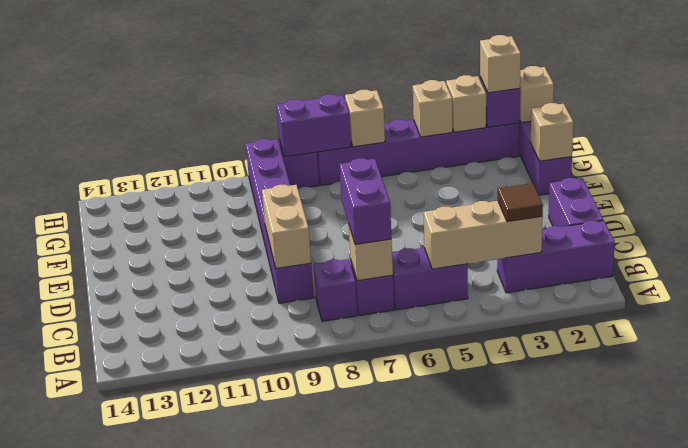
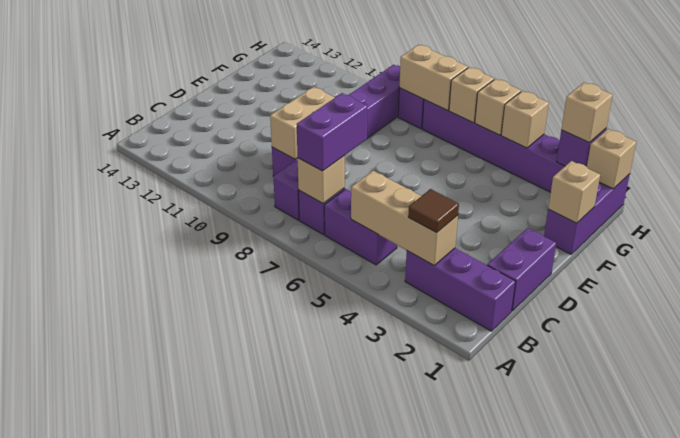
tan 1x1 brick [446,75,486,132] -> tan 1x1 brick moved to [475,79,521,135]
purple 1x2 brick [277,94,351,157] -> tan 1x2 brick [399,45,468,111]

